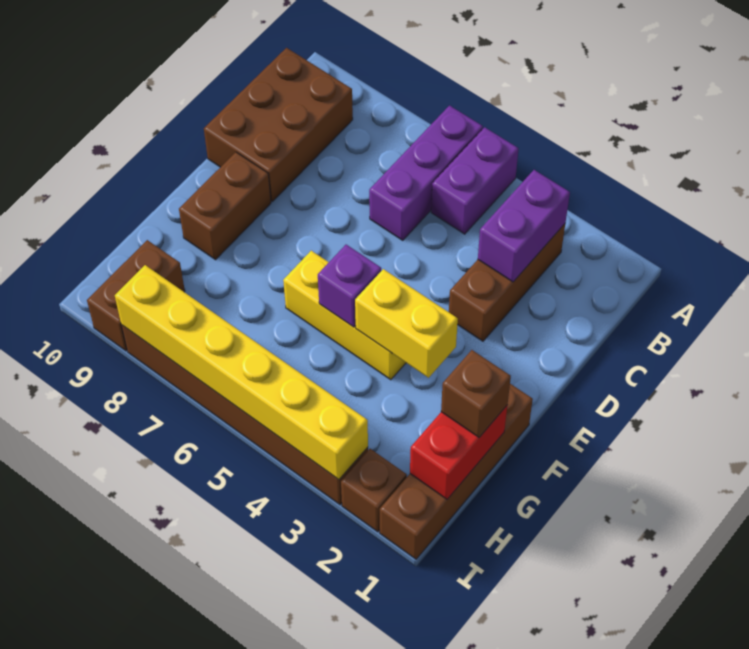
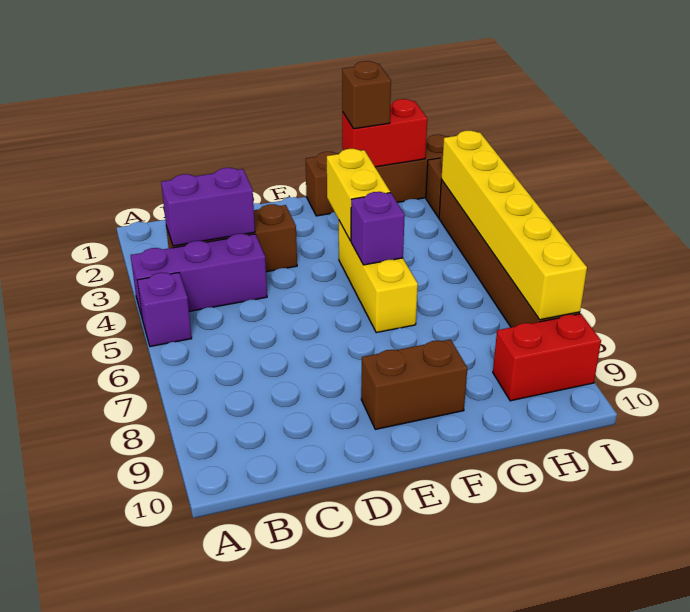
purple 1x2 brick [431,127,519,234] -> purple 1x1 brick [137,273,192,347]
purple 1x3 brick [369,106,483,240] -> purple 1x3 brick moved to [131,234,267,316]
brown 2x3 brick [204,48,353,201] -> none
brown 1x2 brick [87,240,185,351] -> red 1x2 brick [493,314,601,401]

